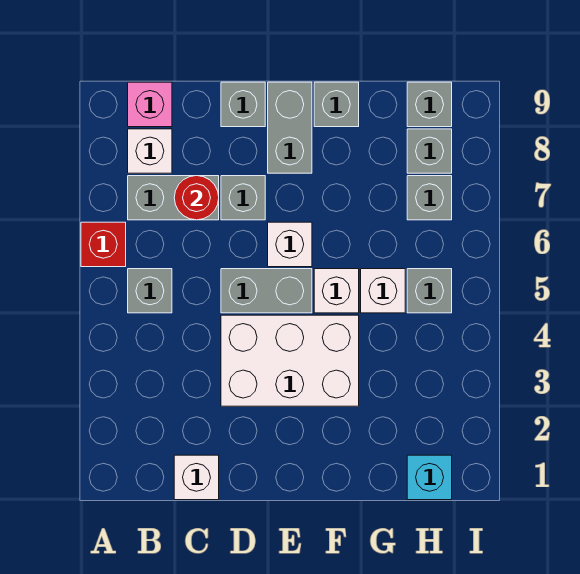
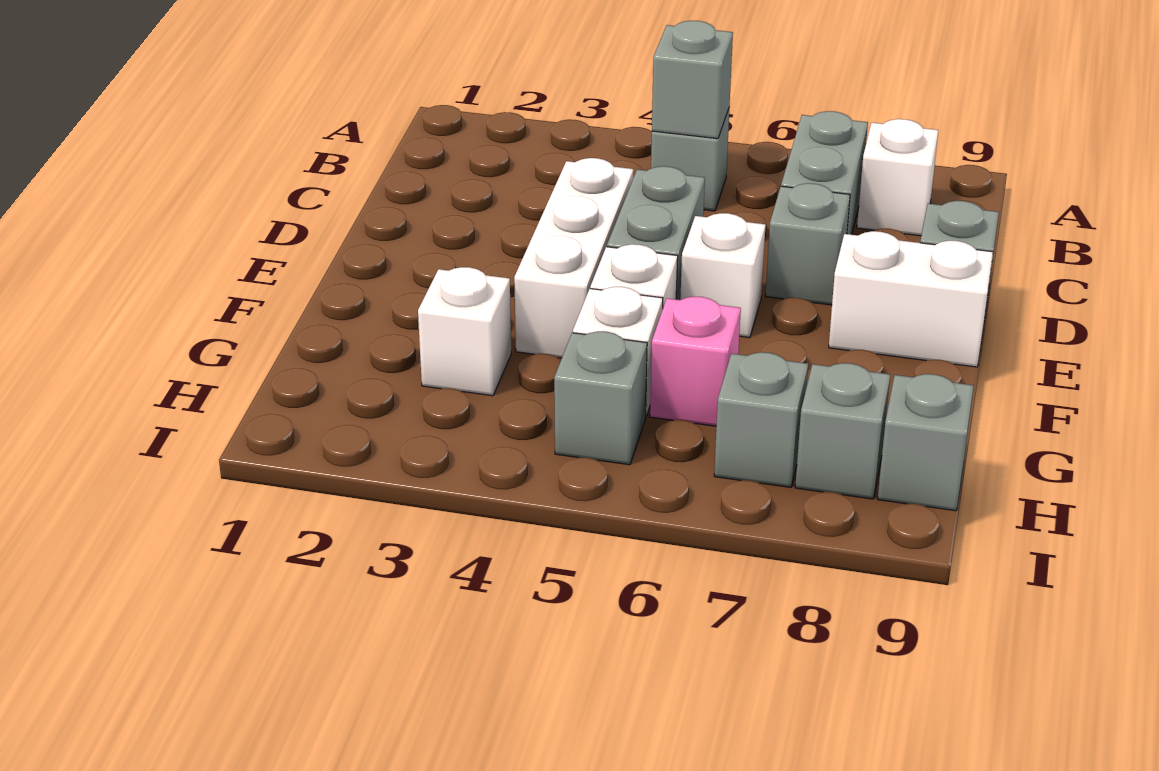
red 1x1 brick [81,222,126,267] -> none
pink 1x1 brick [128,82,172,127] -> pink 1x1 brick moved to [650,297,741,426]
white 1x1 brick [174,455,219,500] -> white 1x1 brick moved to [418,267,511,396]
red 1x1 round brick [174,176,219,220] -> none
white 2x3 brick [221,315,359,406] -> white 1x3 brick [514,158,633,358]
grey 1x2 brick [268,82,312,173] -> white 1x2 brick [829,231,993,367]
grey 1x1 brick [314,82,359,127] -> grey 1x1 brick moved to [652,21,733,139]
cyan 1x1 brick [407,455,452,500] -> none

